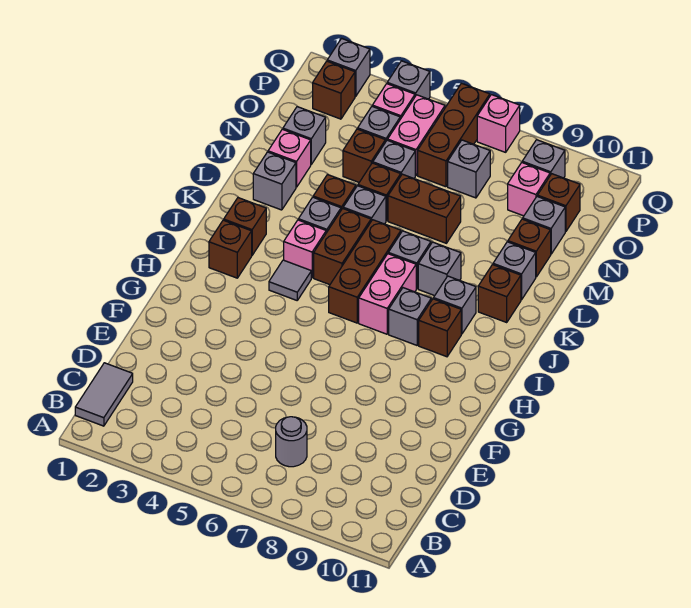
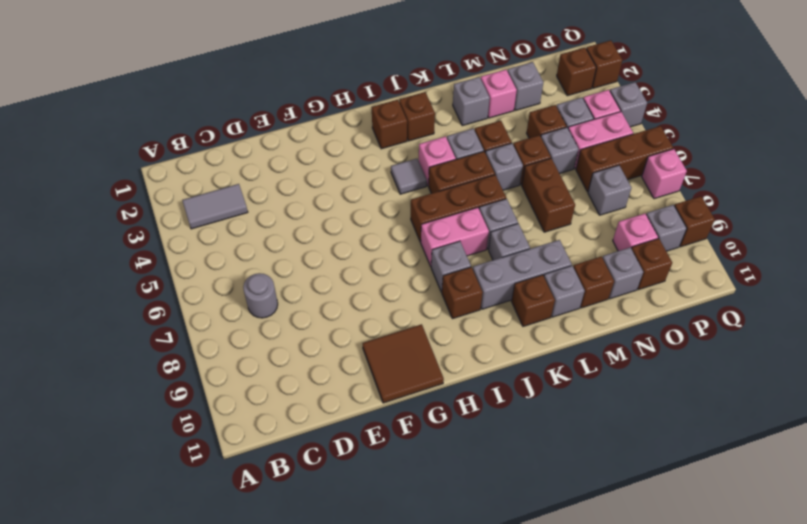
grey 1x2 tile [75,363,133,426] -> grey 1x2 tile moved to [182,184,248,229]
none -> brown 2x2 tile [363,324,444,403]
grey 1x1 brick [434,276,476,334] -> grey 1x3 brick [473,240,572,309]
grey 1x1 brick [327,38,370,96] -> brown 1x1 brick [586,40,622,88]
none -> brown 1x1 brick [674,196,715,247]

